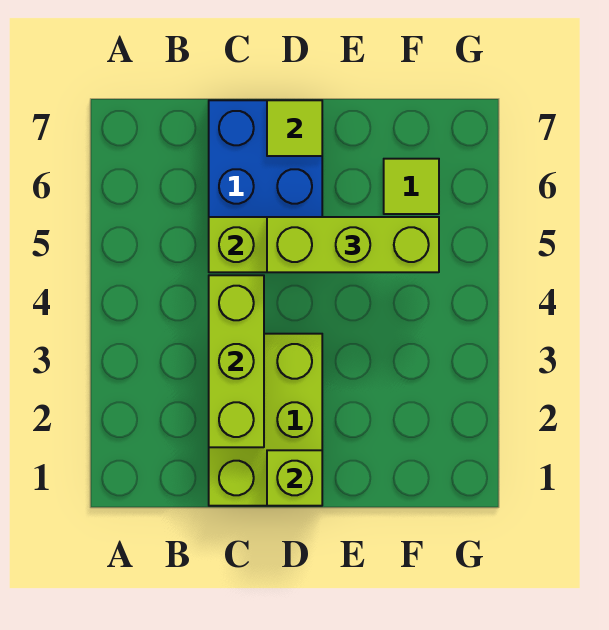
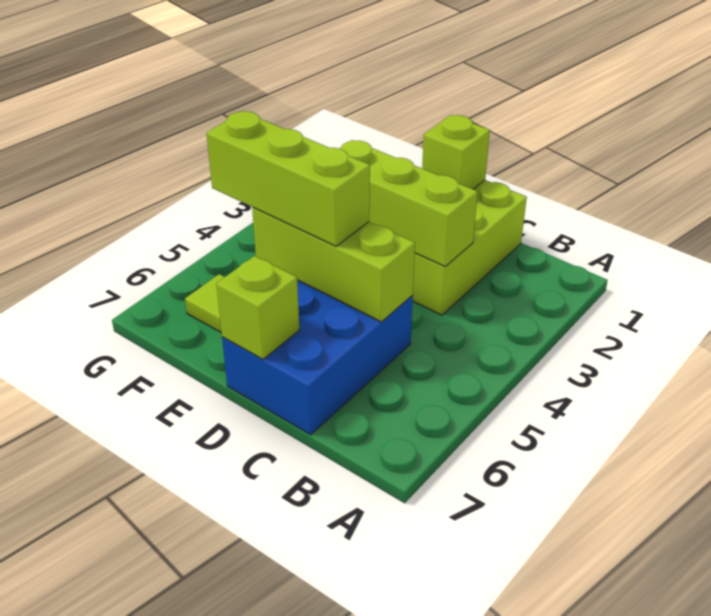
lime 1x3 brick [209,275,264,447] -> lime 1x3 brick turned to [340,140,477,267]
lime 1x1 tile [267,100,322,156] -> lime 1x1 brick [216,256,299,359]

